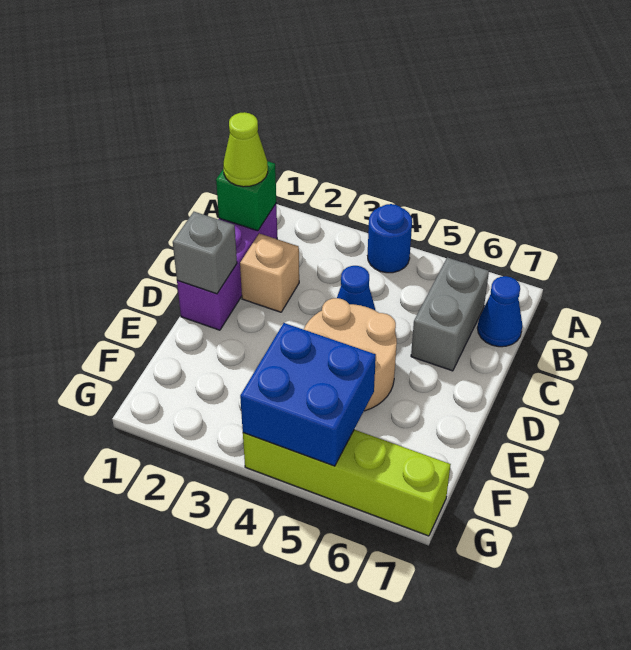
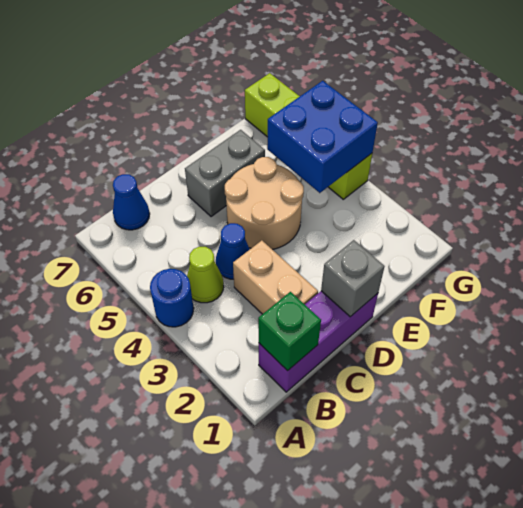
lime 1x1 cone [223,112,268,187] -> lime 1x1 cone moved to [187,247,224,303]
grey 1x2 brick [411,257,489,371] -> grey 1x2 brick moved to [185,130,265,217]
tan 1x1 brick [240,234,299,312] -> tan 1x2 brick [233,240,318,314]

